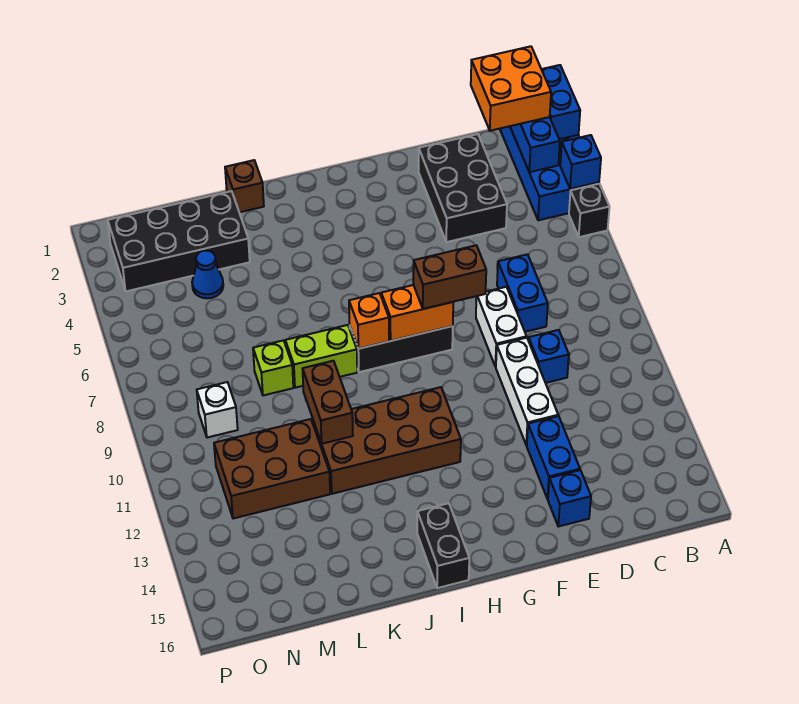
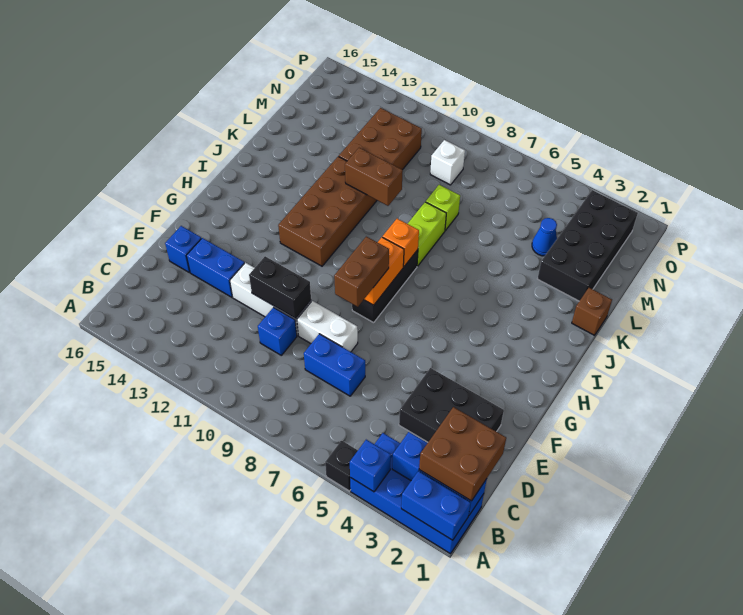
orange 2x2 brick [471,46,551,131] -> brown 2x2 brick [419,407,506,501]
black 1x2 brick [417,503,469,588] -> black 1x2 brick moved to [249,256,311,318]

